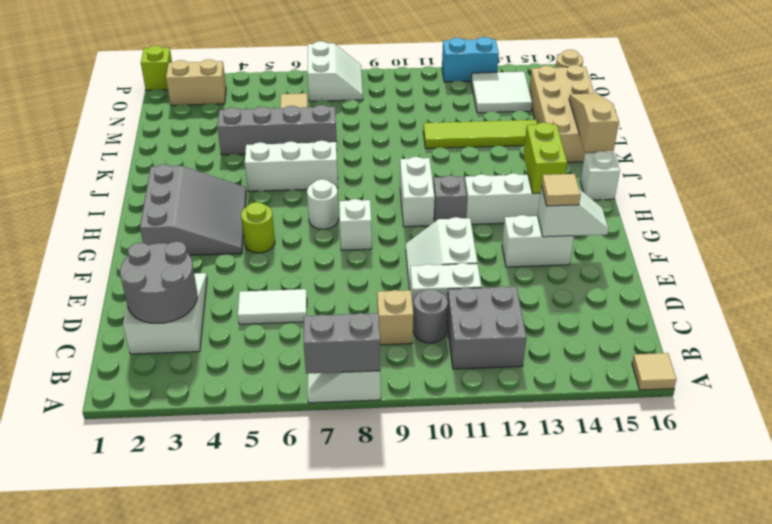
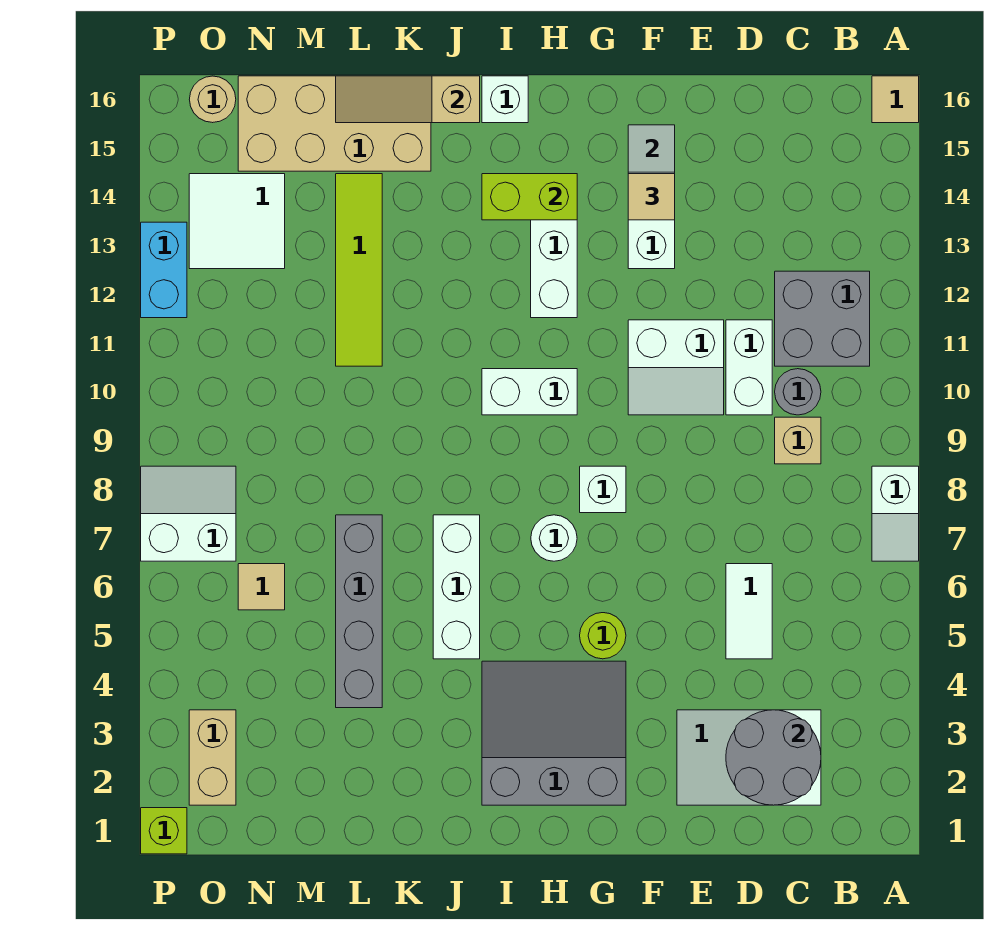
grey 1x2 brick [304,313,380,374] -> none
grey 1x1 brick [433,175,467,222] -> none

